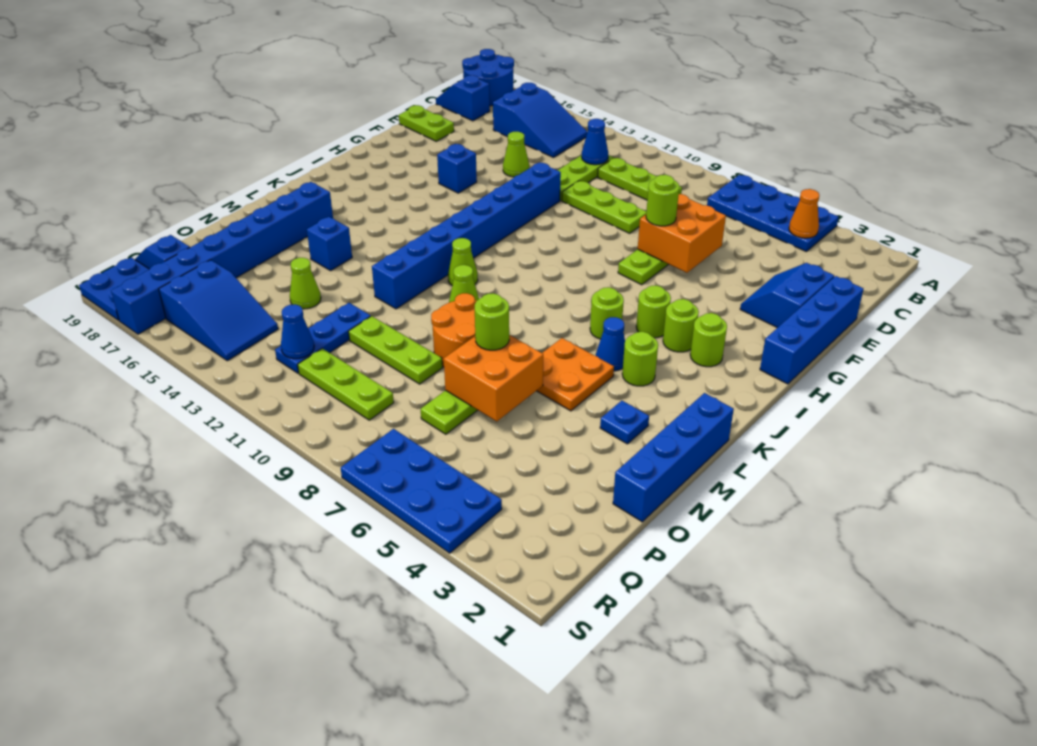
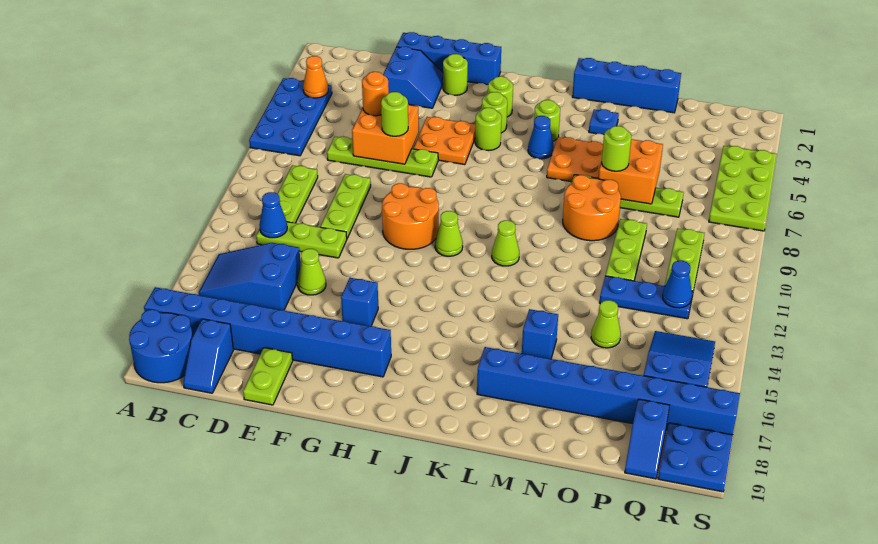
blue 2x3 slope [493,83,587,158] -> blue 2x3 slope turned to [198,243,301,310]
blue 2x2 slope [740,263,834,328] -> blue 2x2 slope turned to [383,47,443,108]
none -> orange 1x1 round brick [362,72,389,116]
blue 1x8 brick [372,162,561,309] -> blue 1x8 brick moved to [144,287,391,377]
none -> orange 2x2 plate [413,117,476,165]
none -> orange 2x2 round brick [382,183,439,249]
lime 1x1 round brick [590,287,624,339] -> lime 1x1 round brick moved to [443,54,468,95]
lime 1x1 cone [449,265,479,302] -> lime 1x1 cone moved to [435,211,463,256]
blue 2x4 plate [341,429,502,553] -> lime 2x4 plate [709,146,777,231]

